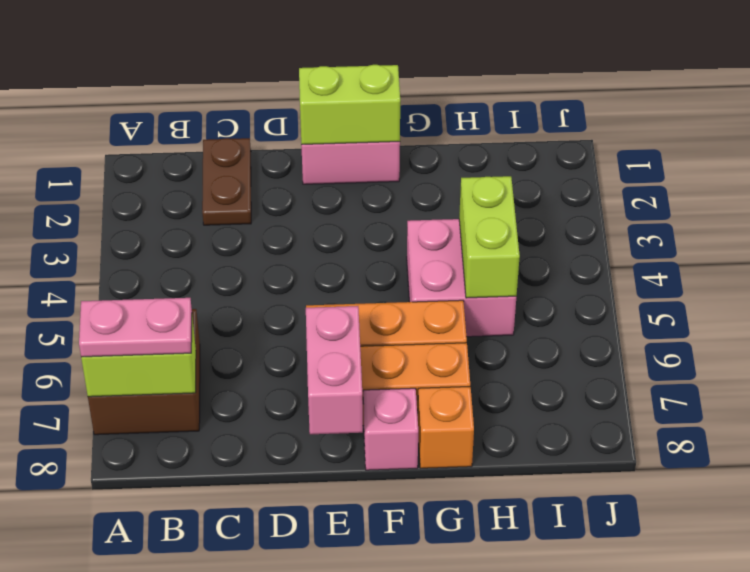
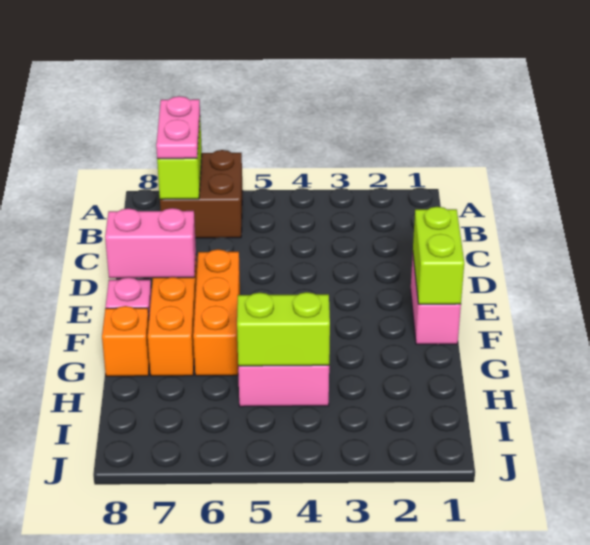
brown 1x2 plate [202,138,251,225] -> none

